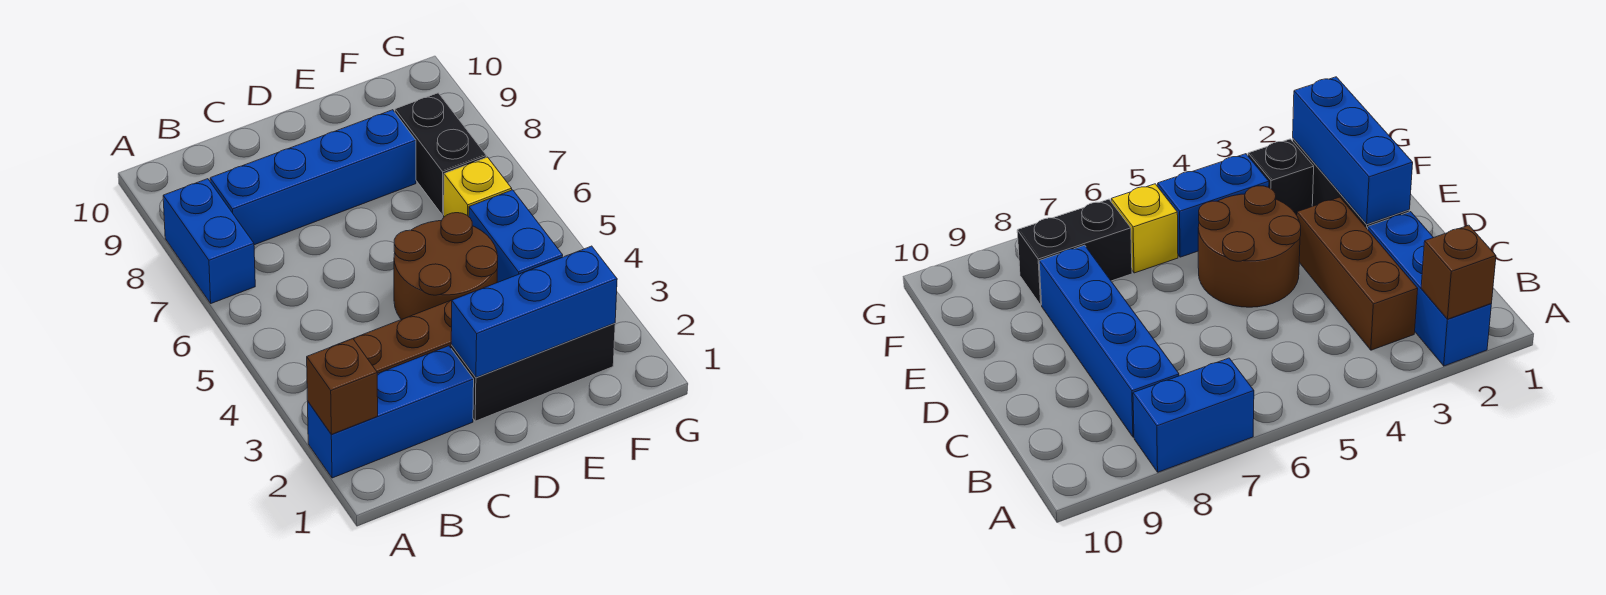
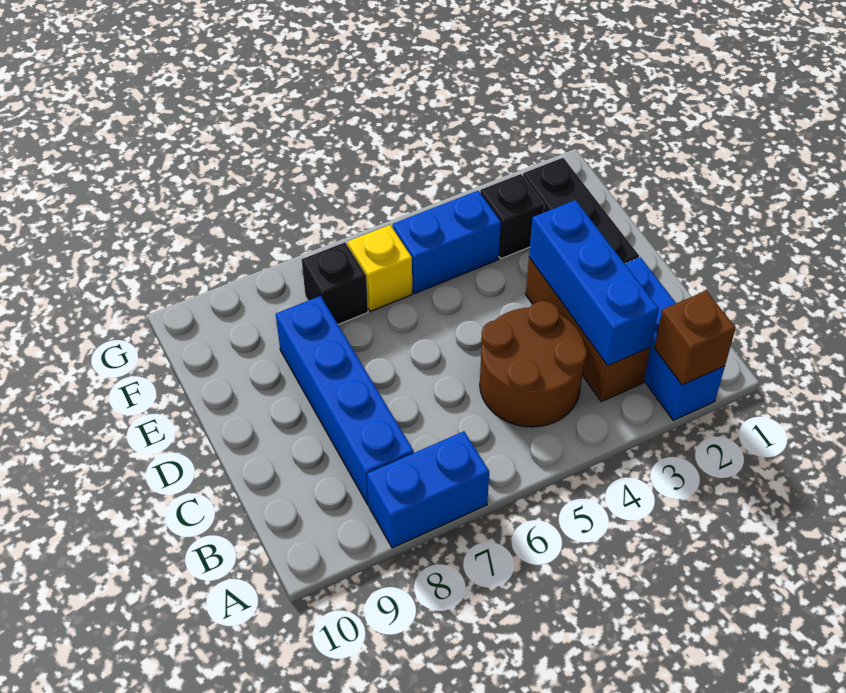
blue 1x3 brick [451,246,617,378] -> blue 1x3 brick moved to [529,200,659,366]
brown 2x2 round brick [394,213,498,320] -> brown 2x2 round brick moved to [480,301,587,427]
black 1x2 brick [395,93,486,215] -> black 1x1 brick [302,242,368,324]

